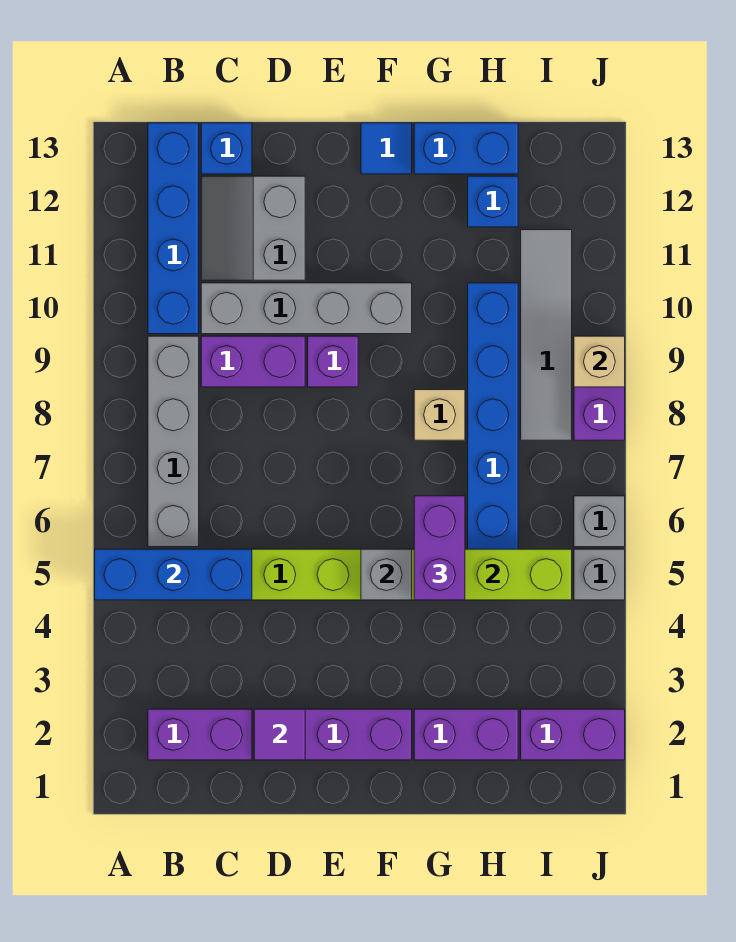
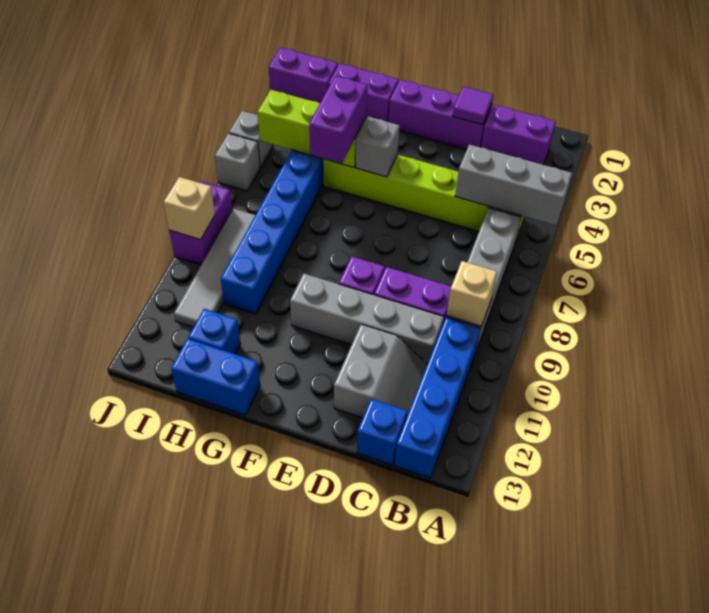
blue 1x3 brick [95,549,252,600] -> grey 1x3 brick [455,144,572,225]
blue 1x1 tile [361,123,412,174] -> none
tan 1x1 brick [414,390,465,440] -> tan 1x1 brick moved to [447,261,497,326]

